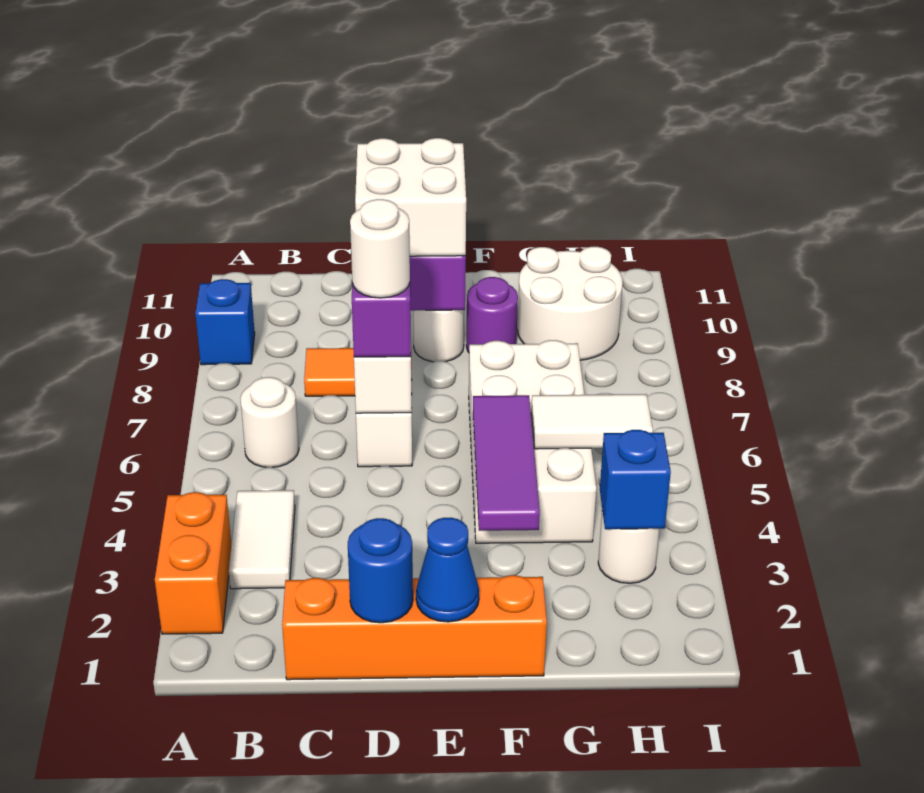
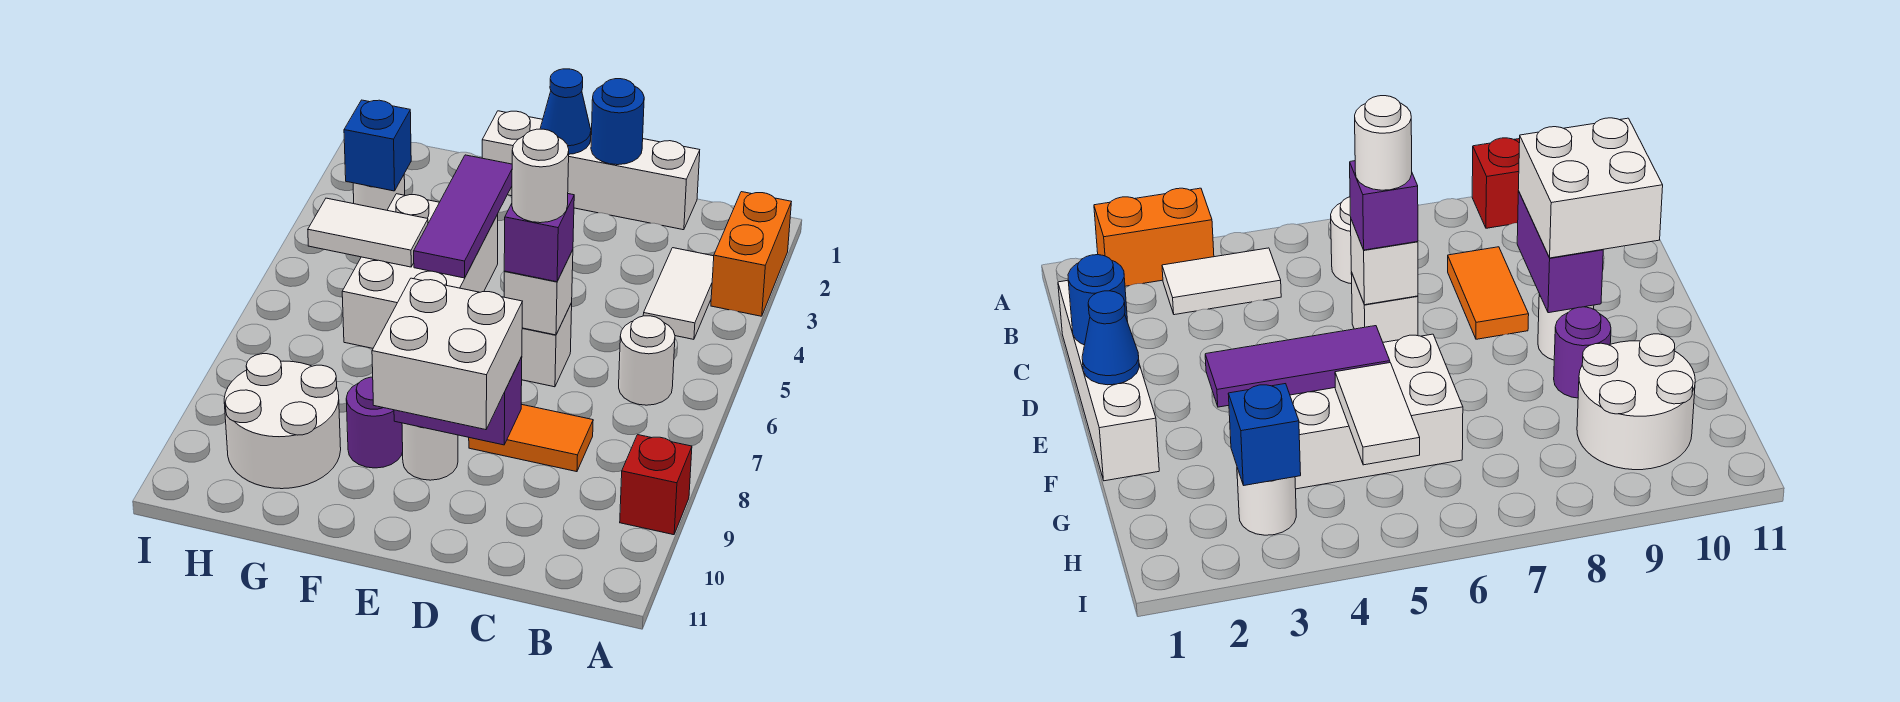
blue 1x1 brick [195,279,255,365] -> red 1x1 brick [620,435,692,535]
orange 1x4 brick [282,575,547,680] -> white 1x4 brick [482,111,700,230]
white 2x4 brick [469,340,596,543] -> white 2x3 brick [342,194,498,348]

